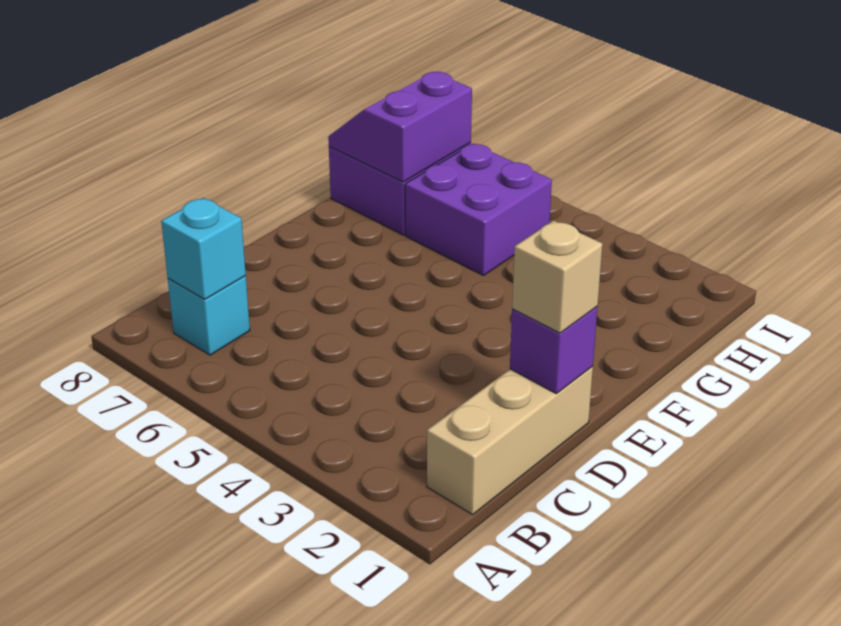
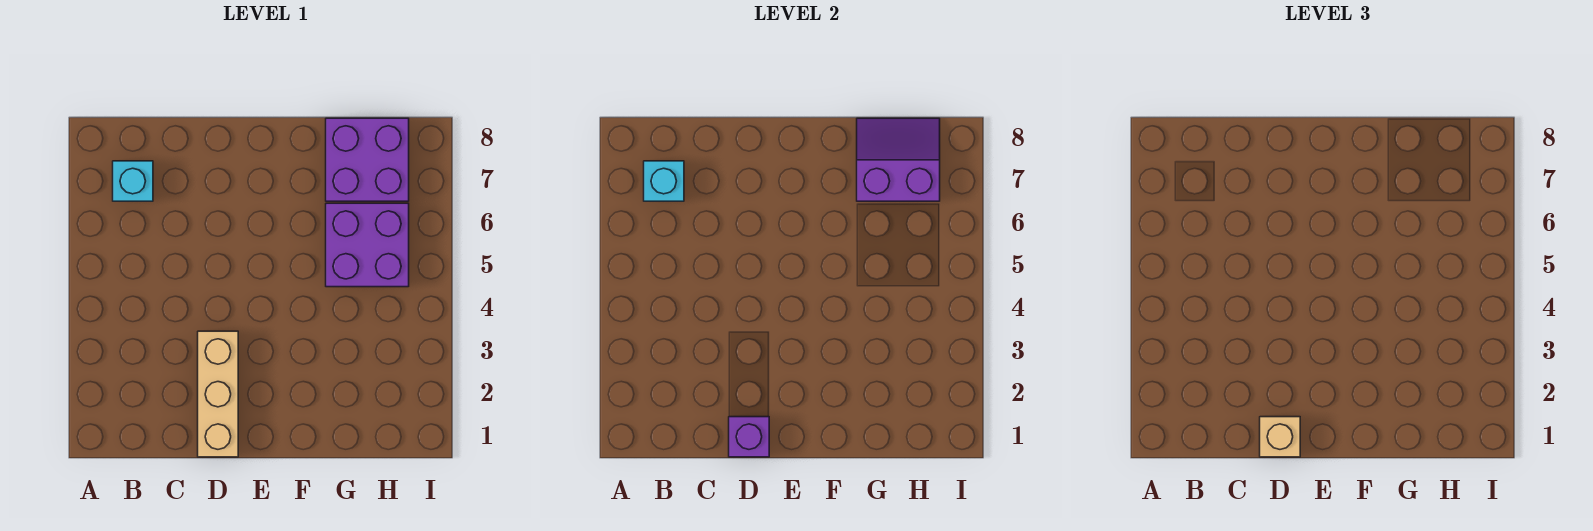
tan 1x3 brick [427,366,593,515] -> tan 1x3 brick turned to [198,331,238,457]

